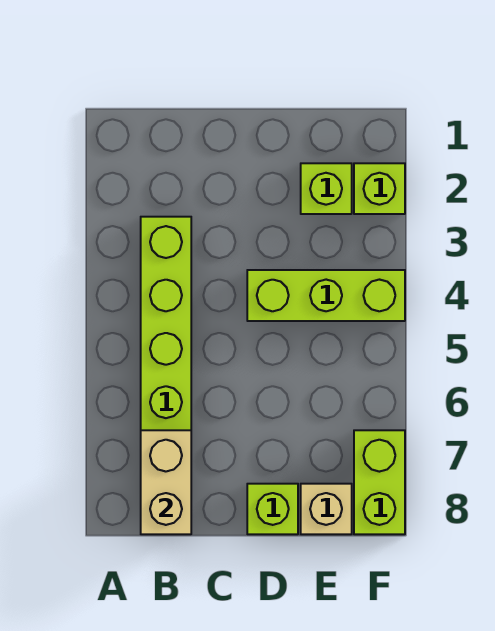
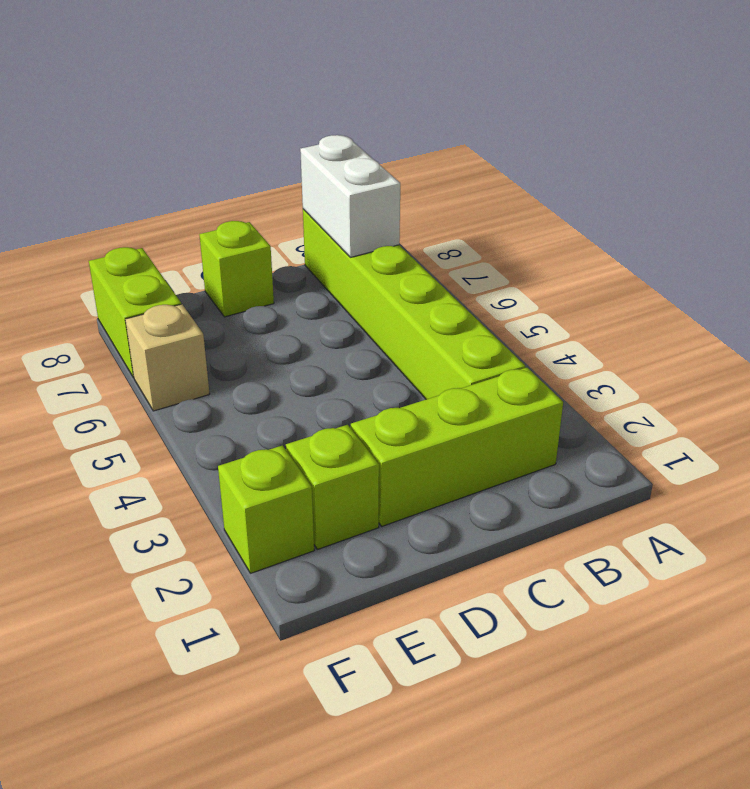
tan 1x2 brick [141,430,191,534] -> white 1x2 brick [300,135,400,257]
lime 1x3 brick [247,270,405,321] -> lime 1x3 brick moved to [351,368,563,526]
tan 1x1 brick [301,484,352,534] -> tan 1x1 brick moved to [125,304,209,411]

